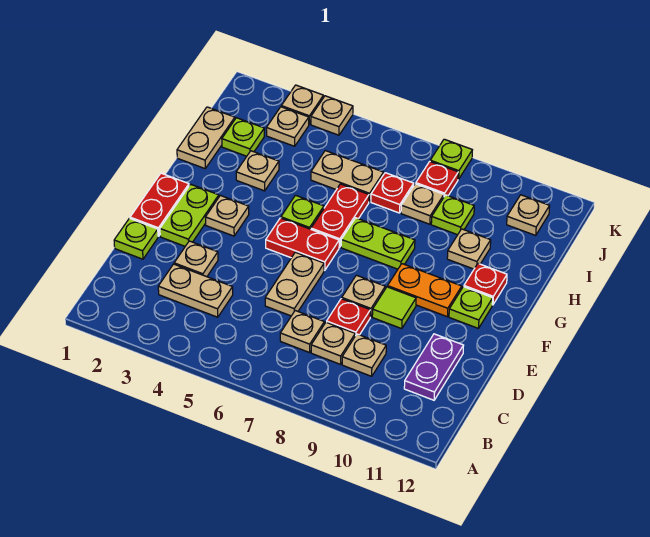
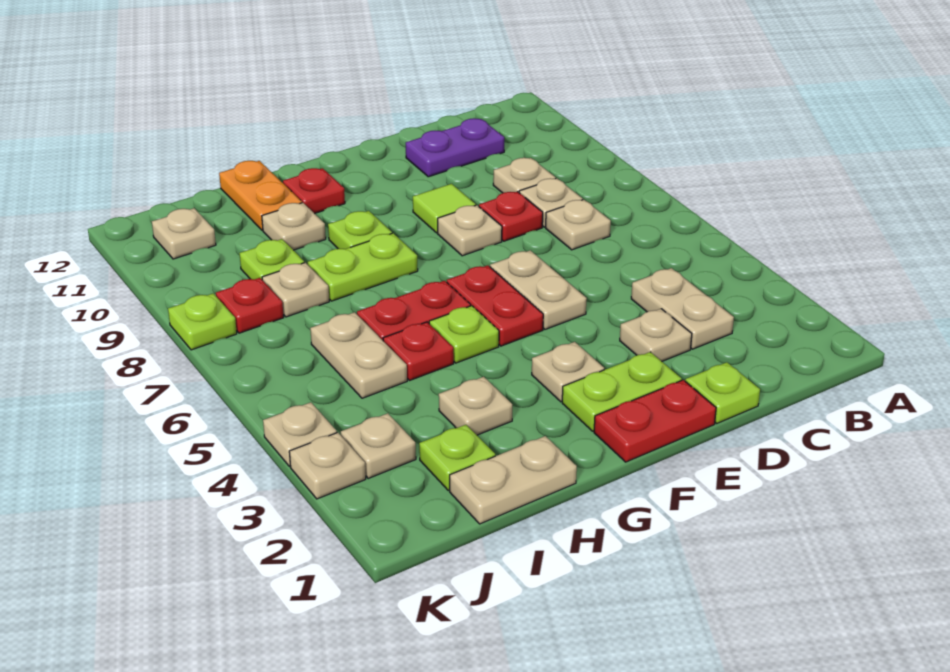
tan 1x2 plate [265,252,324,316] -> tan 1x2 plate turned to [490,250,587,329]
orange 1x2 plate [388,264,462,317] -> orange 1x2 plate moved to [219,161,302,230]
lime 1x1 plate [449,287,493,328] -> lime 1x1 plate moved to [328,211,392,249]
lime 1x2 plate [341,218,415,269] -> lime 1x2 plate turned to [308,233,418,301]
red 1x1 plate [371,173,414,213] -> red 1x1 plate moved to [383,322,454,381]

